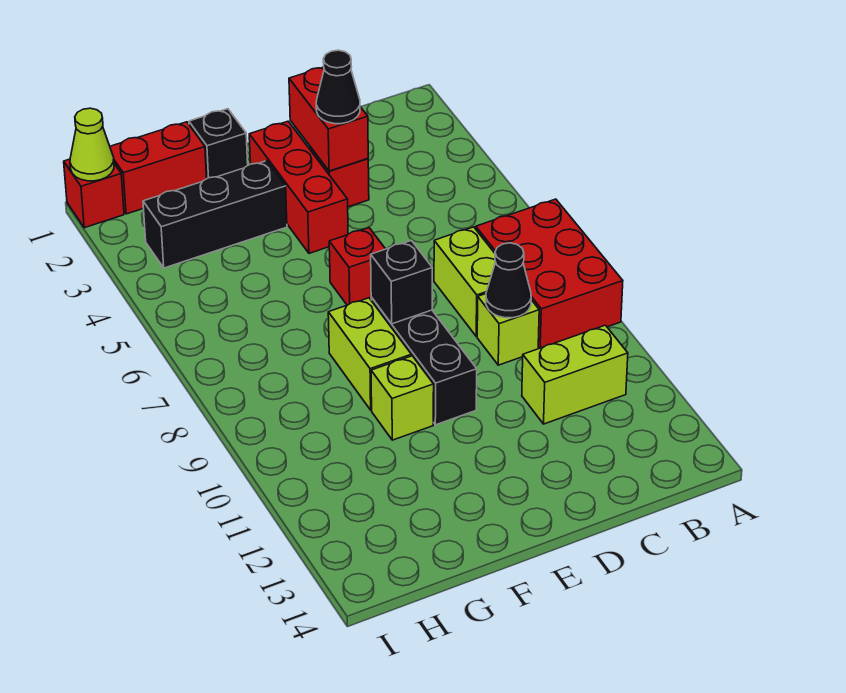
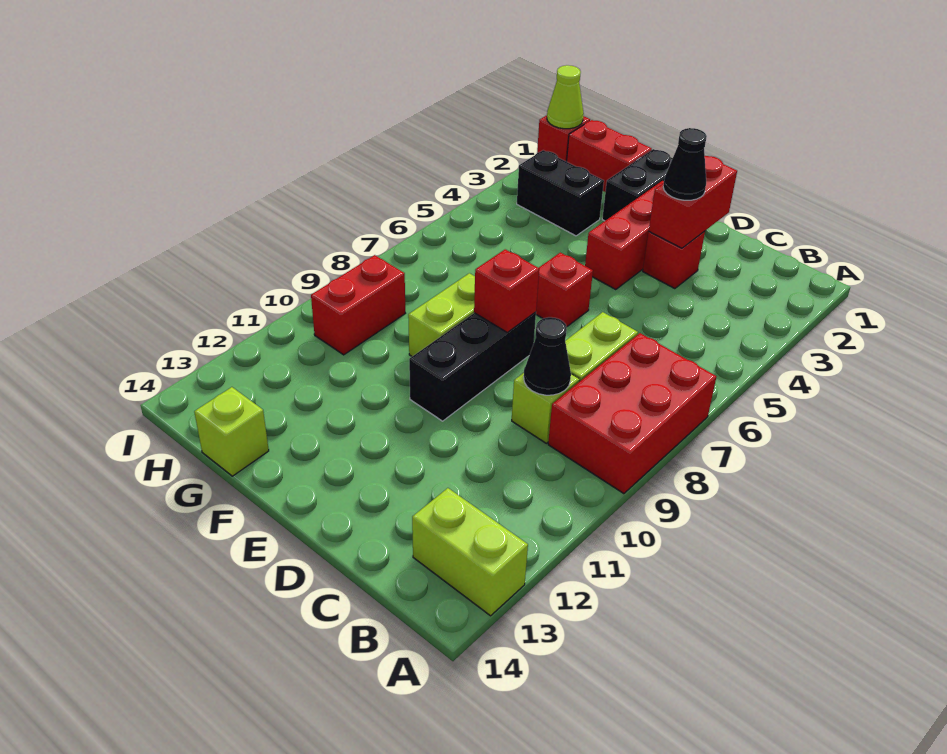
lime 1x2 brick [522,325,628,424] -> lime 1x2 brick moved to [412,488,528,616]
black 1x1 brick [371,241,432,324] -> red 1x1 brick [474,249,539,333]
black 1x1 brick [189,109,248,178] -> black 1x2 brick [602,149,673,221]
black 1x3 brick [143,161,287,268] -> black 1x2 brick [517,150,604,236]
lime 1x1 brick [371,356,434,440] -> lime 1x1 brick moved to [194,387,269,476]
none -> red 1x2 brick [311,255,405,355]

